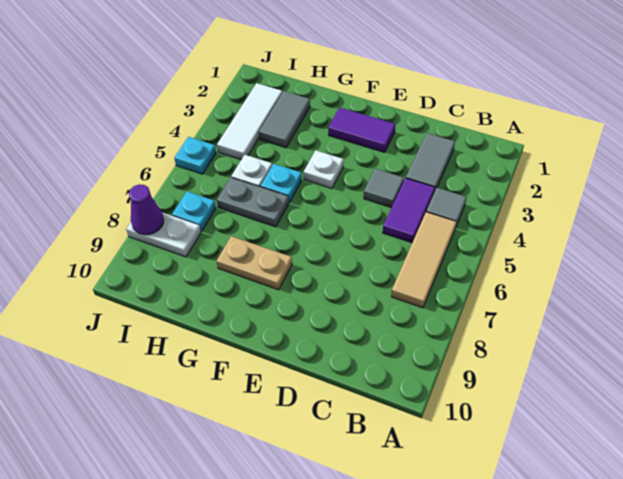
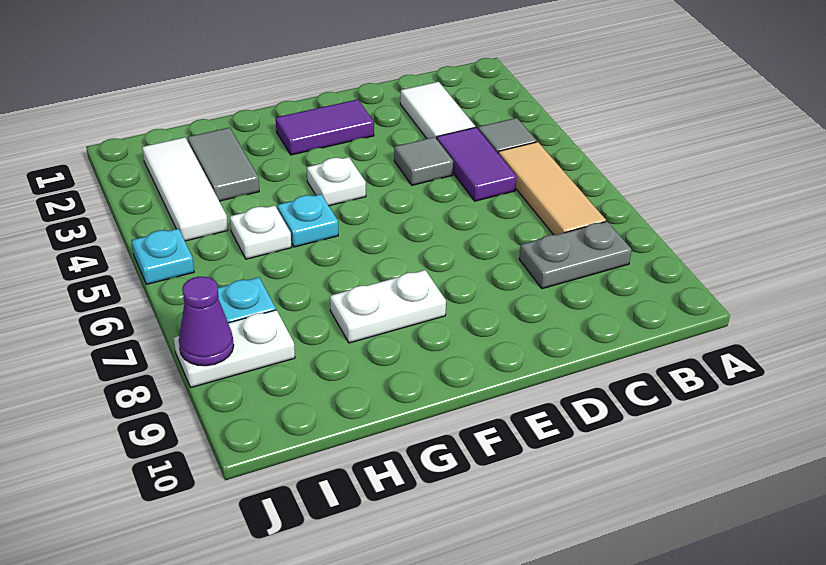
grey 1x2 tile [406,133,455,190] -> white 1x2 tile [400,82,475,139]
tan 1x2 plate [217,236,292,290] -> white 1x2 plate [330,270,446,343]
grey 1x2 plate [217,178,289,227] -> grey 1x2 plate moved to [519,221,632,289]

